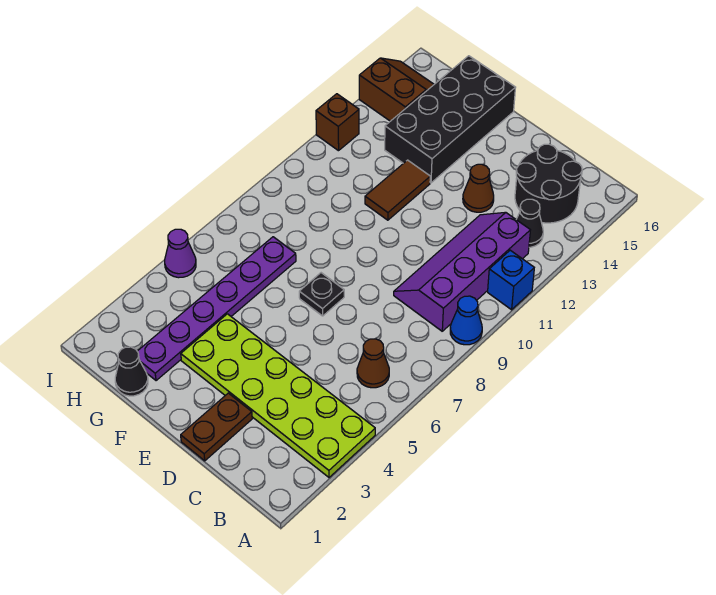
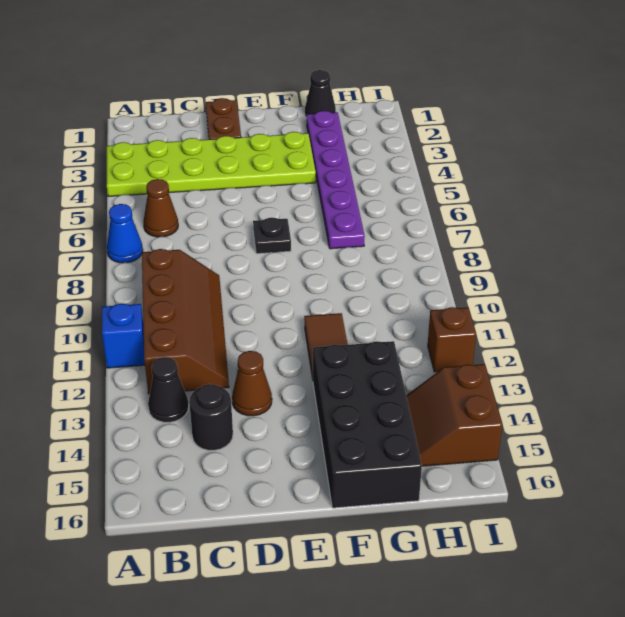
blue 1x1 cone [450,296,482,345] -> blue 1x1 cone moved to [107,204,143,263]
purple 2x4 slope [394,212,530,331] -> brown 2x4 slope [142,249,229,394]
black 2x2 round brick [515,144,582,223] -> black 1x1 round brick [189,384,233,450]
brown 2x2 slope [359,58,434,121] -> brown 2x2 slope turned to [406,364,502,466]
purple 1x1 cone [165,229,196,278] -> none

